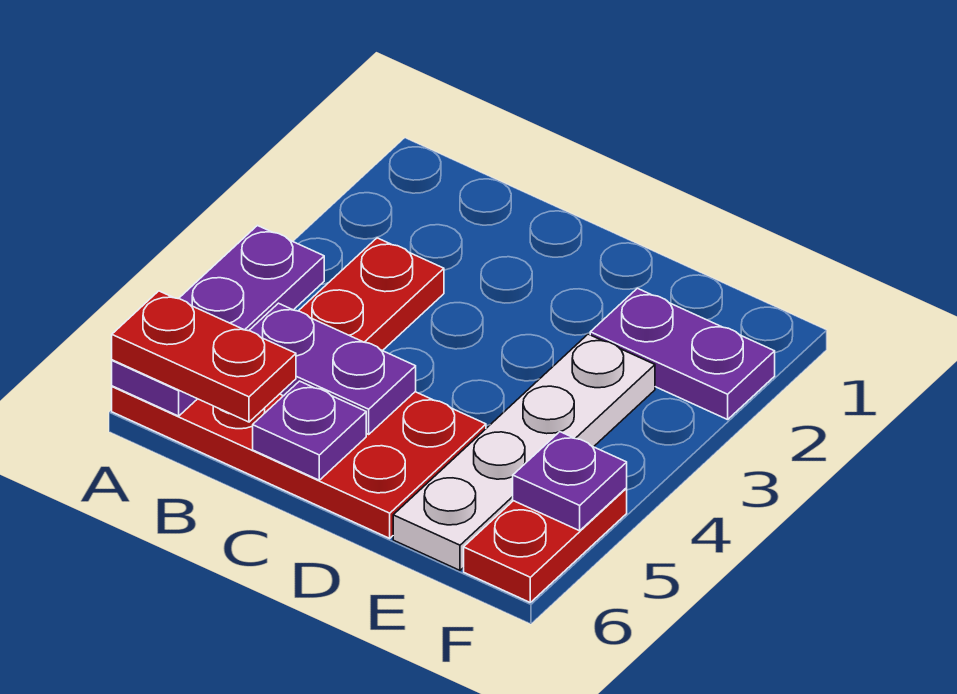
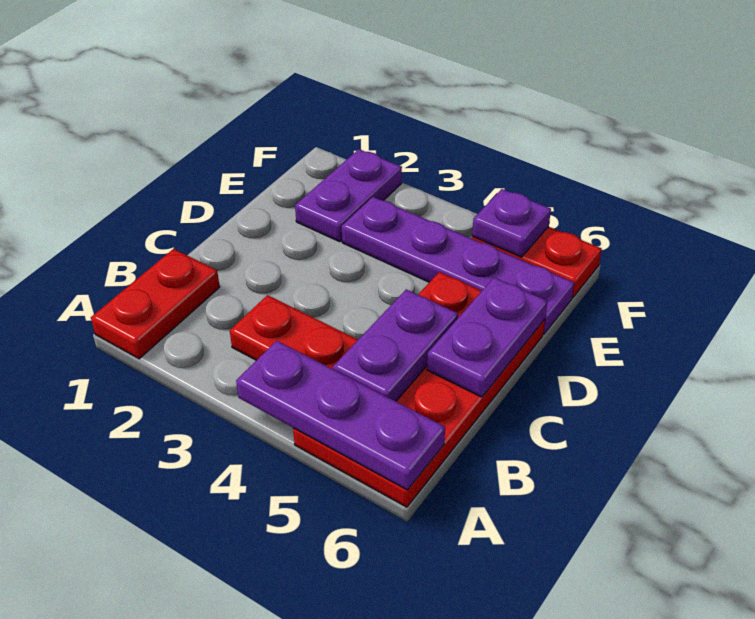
red 1x2 plate [112,291,296,422] -> red 1x2 plate moved to [91,249,220,359]
purple 1x1 plate [253,381,366,480] -> purple 1x2 plate [427,277,548,397]
white 1x4 plate [393,334,655,570] -> purple 1x4 plate [342,197,574,334]

